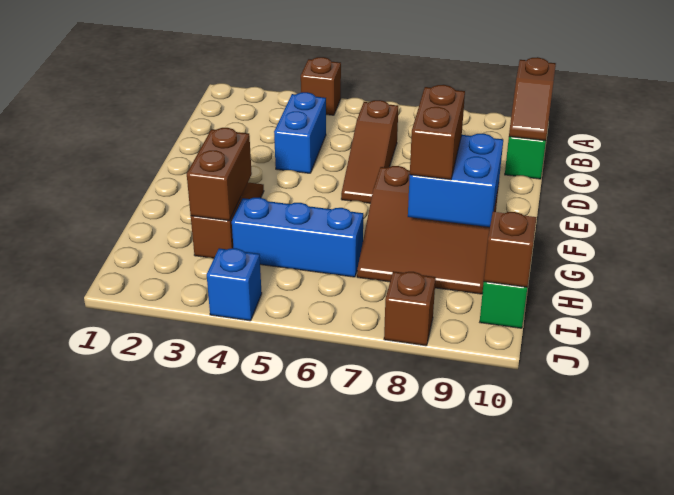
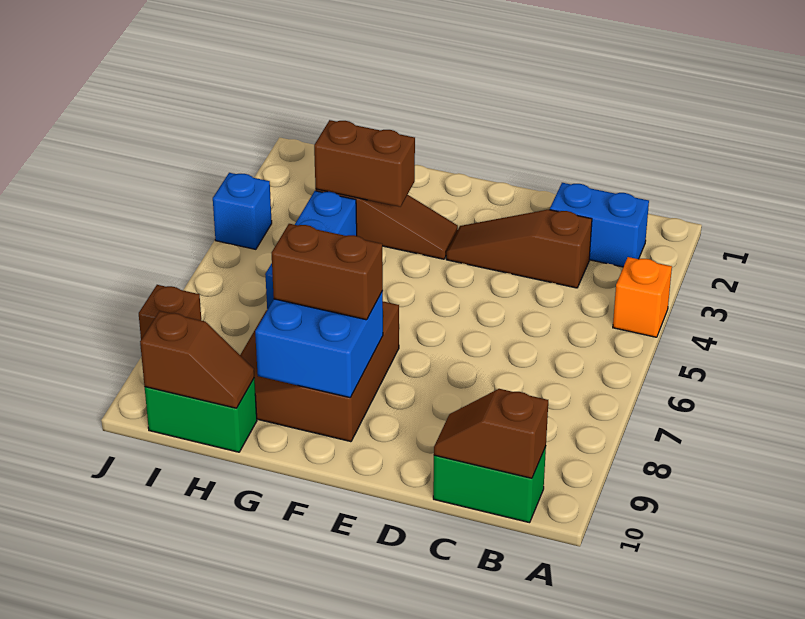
brown 1x1 brick [301,57,341,115] -> orange 1x1 brick [613,257,672,337]
blue 1x2 brick [274,92,326,173] -> blue 1x2 brick moved to [550,183,649,267]
brown 1x3 slope [341,100,398,203] -> brown 1x3 slope moved to [446,210,592,288]

